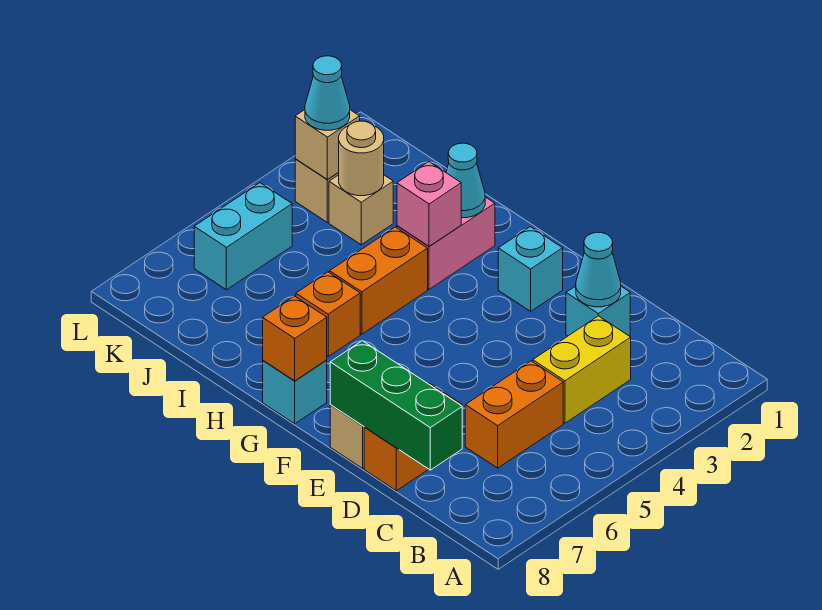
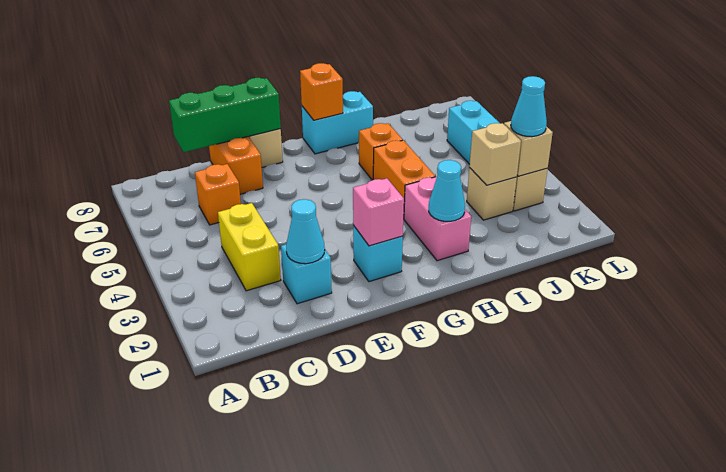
orange 1x2 brick [465,361,563,468] -> orange 1x1 brick [195,164,241,225]
cyan 1x1 brick [263,360,327,424] -> cyan 1x2 brick [302,91,373,154]
pink 1x1 brick [397,162,461,246] -> pink 1x1 brick moved to [353,178,404,246]
tan 1x1 round brick [338,121,384,196] -> tan 1x1 brick [469,123,521,185]

